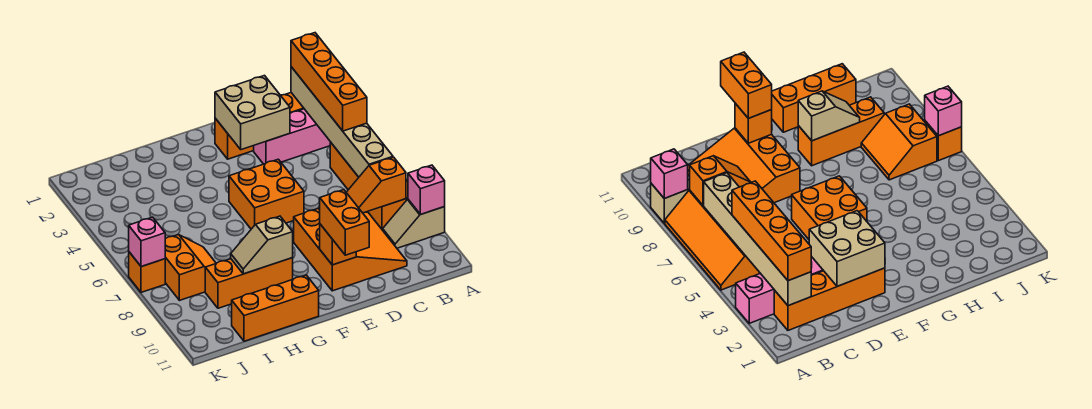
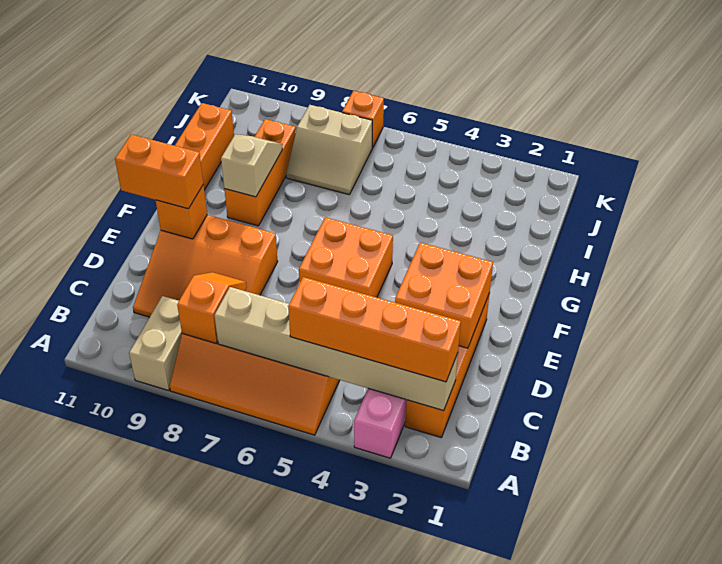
tan 1x2 slope [383,200,445,248] -> tan 1x2 brick [129,296,182,391]
pink 1x1 brick [408,165,445,215] -> none
tan 2x2 brick [215,76,290,150] -> orange 2x2 brick [395,242,493,348]
orange 2x2 slope [165,235,216,300] -> tan 2x2 slope [286,105,372,195]
pink 1x1 brick [129,217,165,267] -> none

